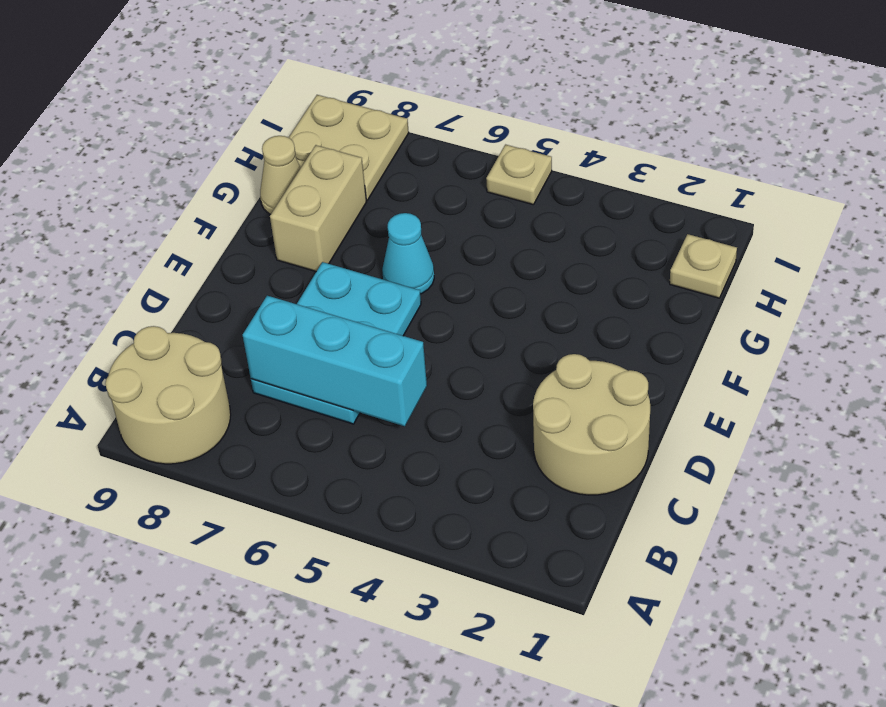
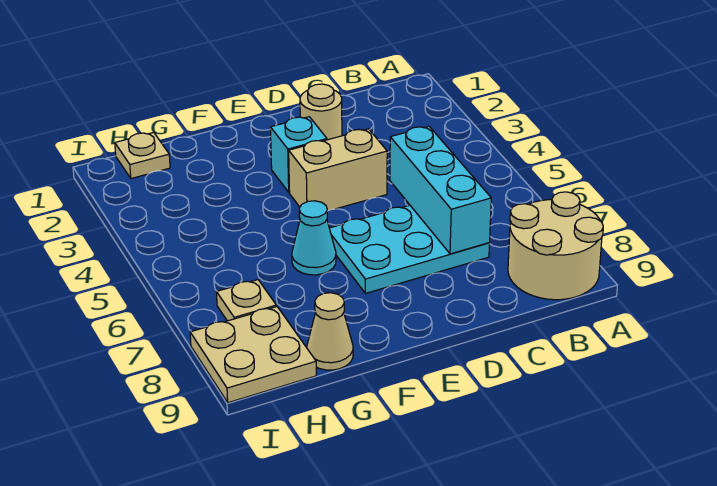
tan 2x2 round brick [533,354,650,495] -> tan 1x1 round brick [300,84,342,140]
none -> cyan 1x1 brick [270,117,327,192]
tan 1x2 brick [270,145,366,271] -> tan 1x2 brick moved to [289,129,387,211]
tan 1x1 plate [486,145,552,205] -> tan 1x1 plate moved to [217,280,276,321]

